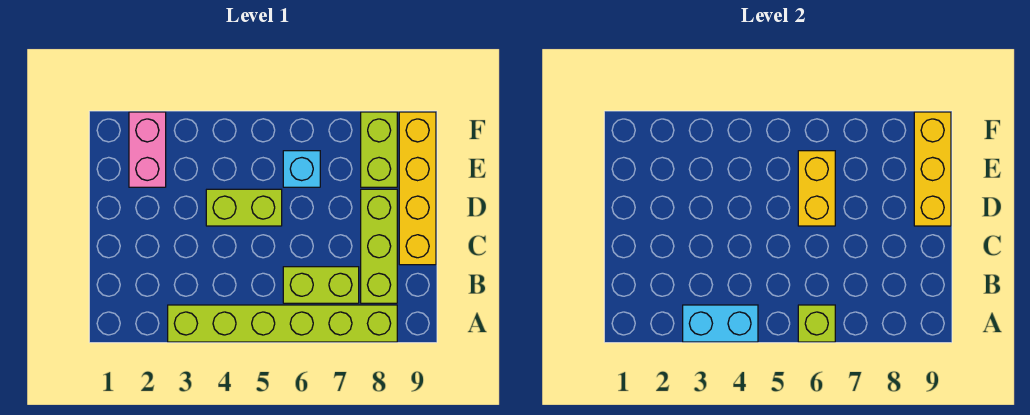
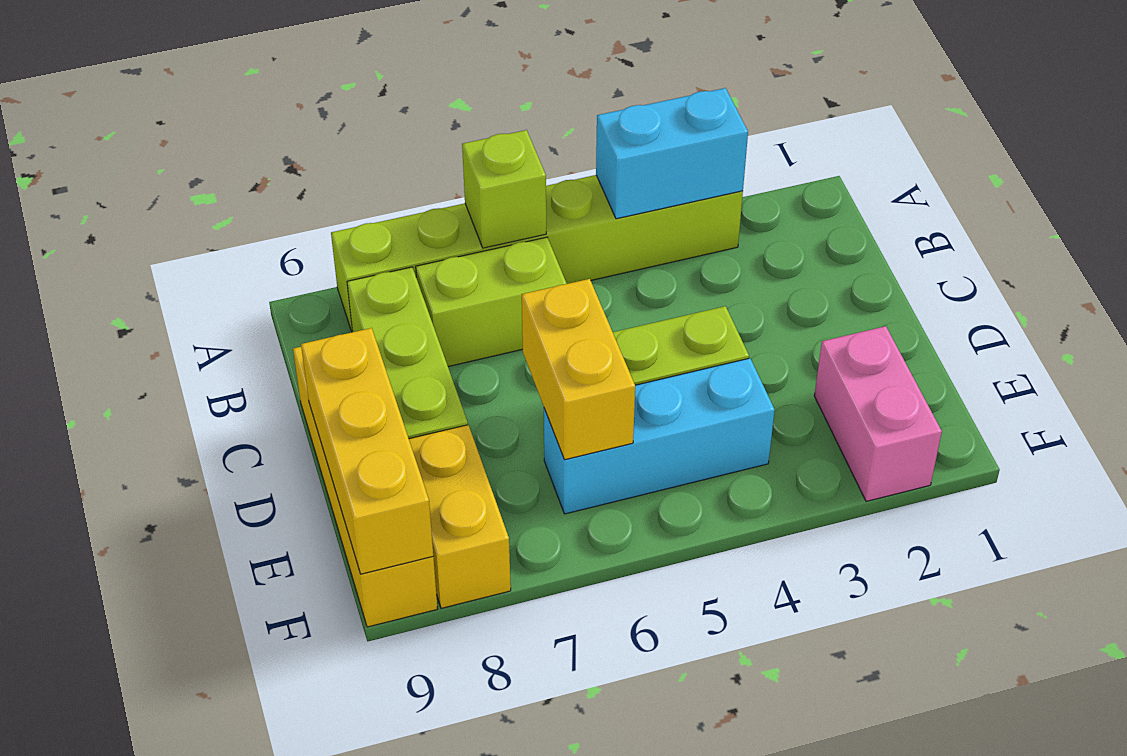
cyan 1x1 brick [283,151,320,187] -> cyan 1x3 brick [544,358,775,514]
lime 1x2 brick [361,112,397,187] -> yellow 1x2 brick [409,425,511,608]

